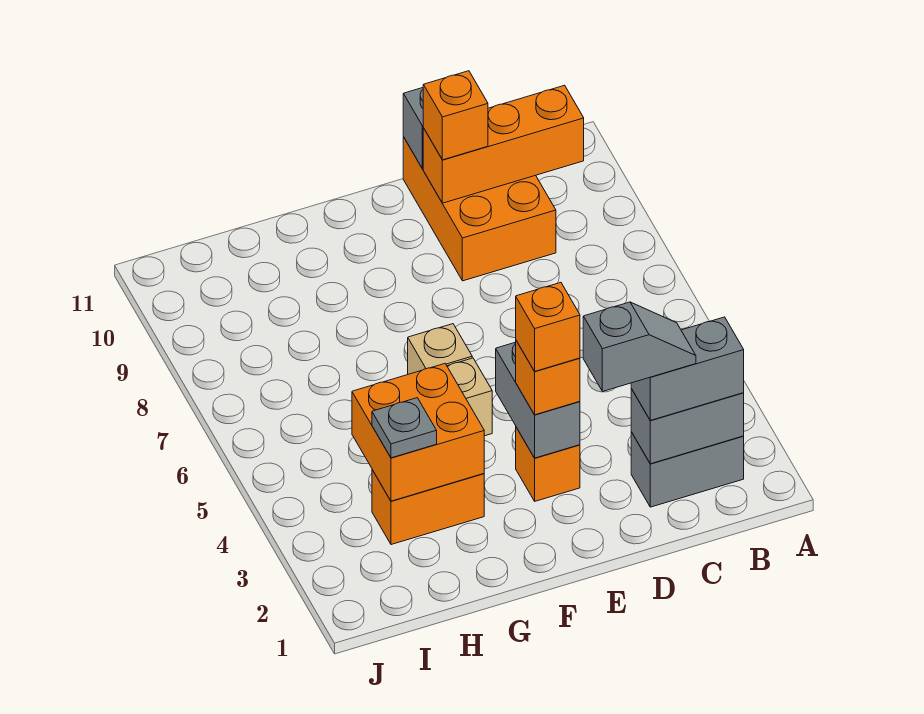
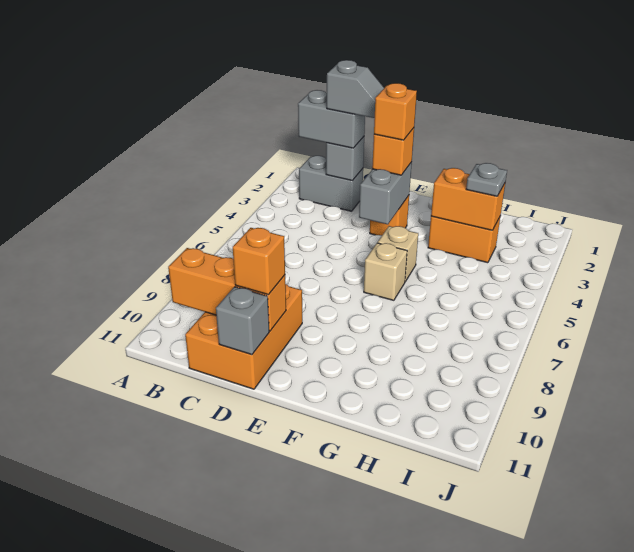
grey 1x2 brick [631,389,744,464] -> grey 1x1 brick [326,137,364,181]
grey 1x2 slope [583,302,696,391] -> grey 1x2 slope turned to [327,60,384,118]
orange 2x2 brick [352,364,484,501] -> orange 1x2 brick [431,168,505,230]

